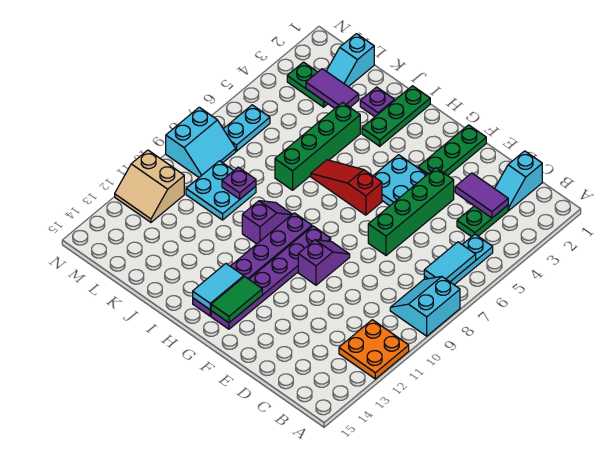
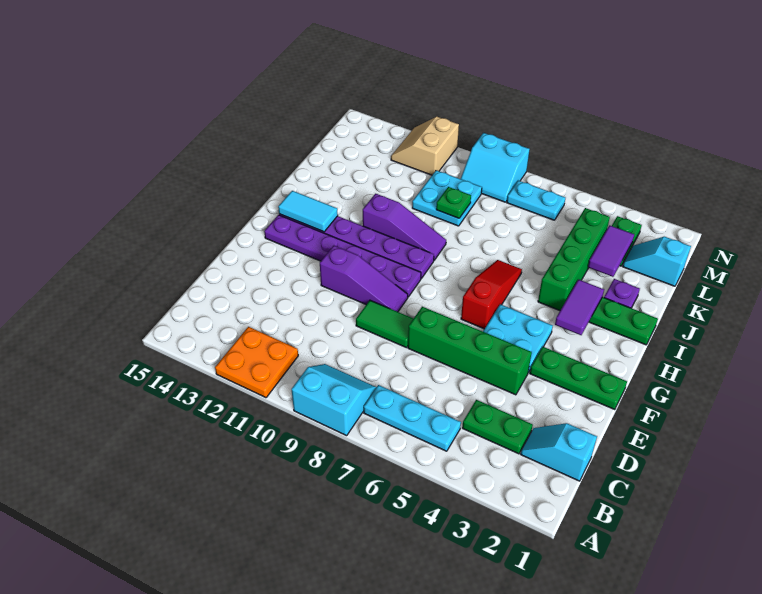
cyan 1x2 tile [424,242,476,282] -> none
purple 1x2 tile [455,173,508,218] -> purple 1x2 tile moved to [555,280,604,335]
purple 1x2 slope [298,240,350,285] -> purple 1x3 slope [320,246,408,312]
green 1x2 tile [211,276,262,323] -> green 1x2 tile moved to [356,300,414,348]
purple 1x2 slope [242,201,292,244] -> purple 1x3 slope [363,194,446,260]
green 1x4 brick [275,103,360,190] -> green 1x4 brick turned to [538,208,610,311]
purple 1x1 plate [222,167,256,199] -> green 1x1 plate [436,187,471,218]

